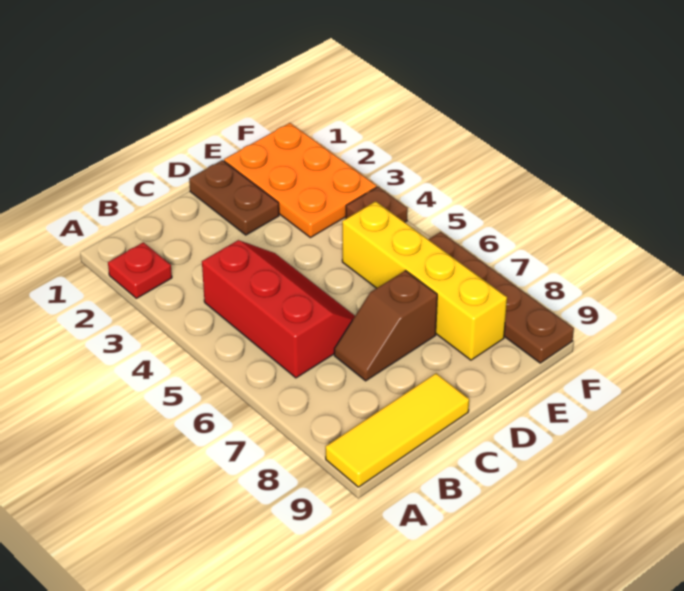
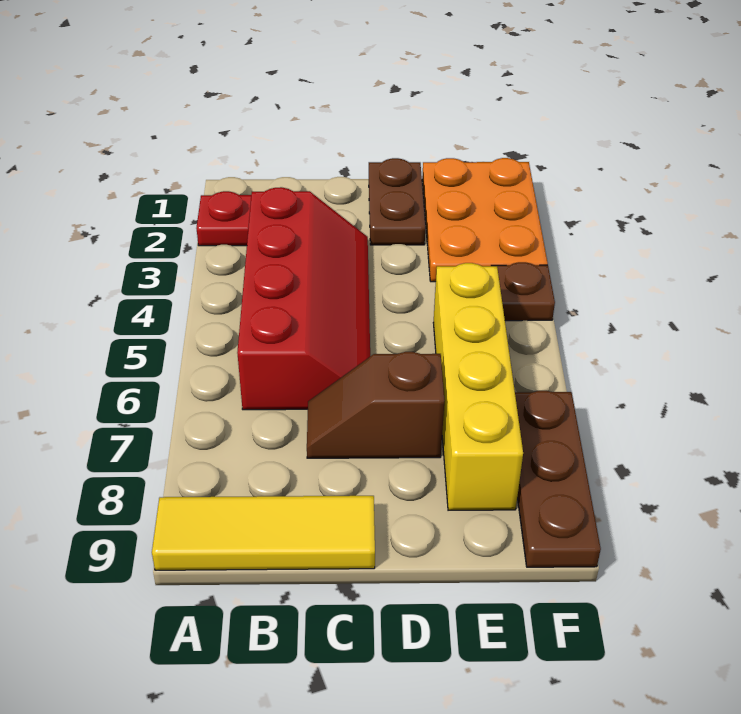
red 2x3 slope [202,240,355,378] -> red 2x4 slope [237,187,370,410]
brown 1x4 plate [428,232,574,363] -> brown 1x3 plate [515,391,601,567]

